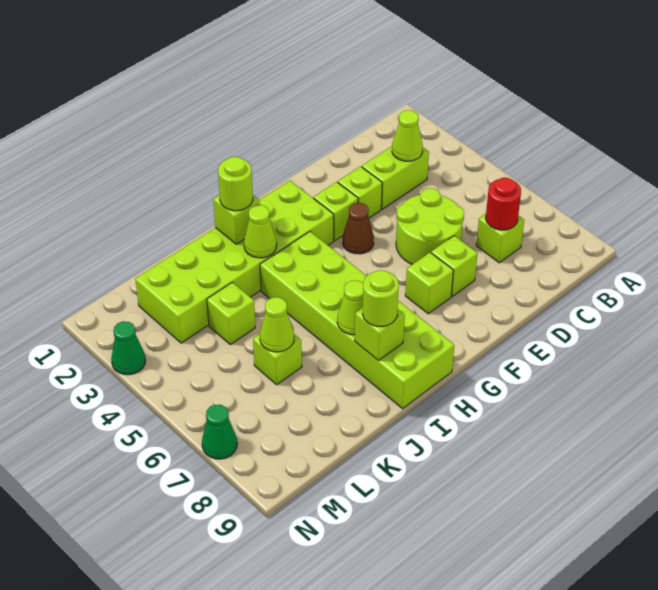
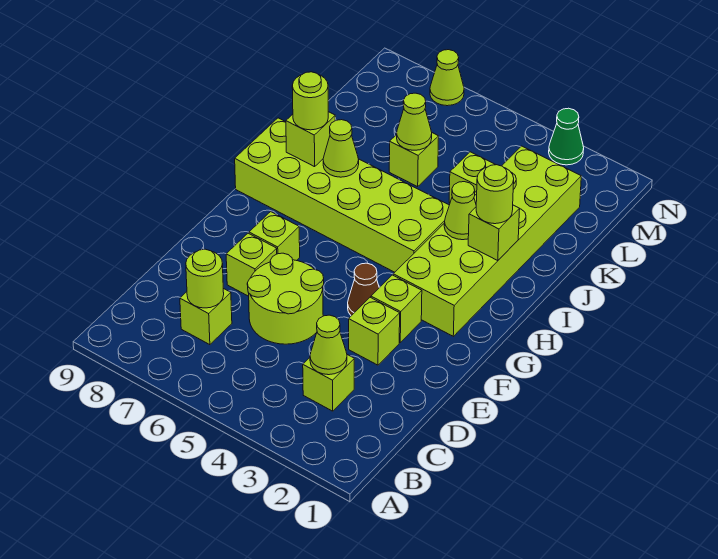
lime 1x2 brick [362,146,429,209] -> lime 1x1 brick [303,355,354,411]
red 1x1 round brick [486,178,521,230] -> lime 1x1 round brick [186,249,224,308]
green 1x1 cone [202,405,237,459] -> lime 1x1 cone [430,50,464,106]

